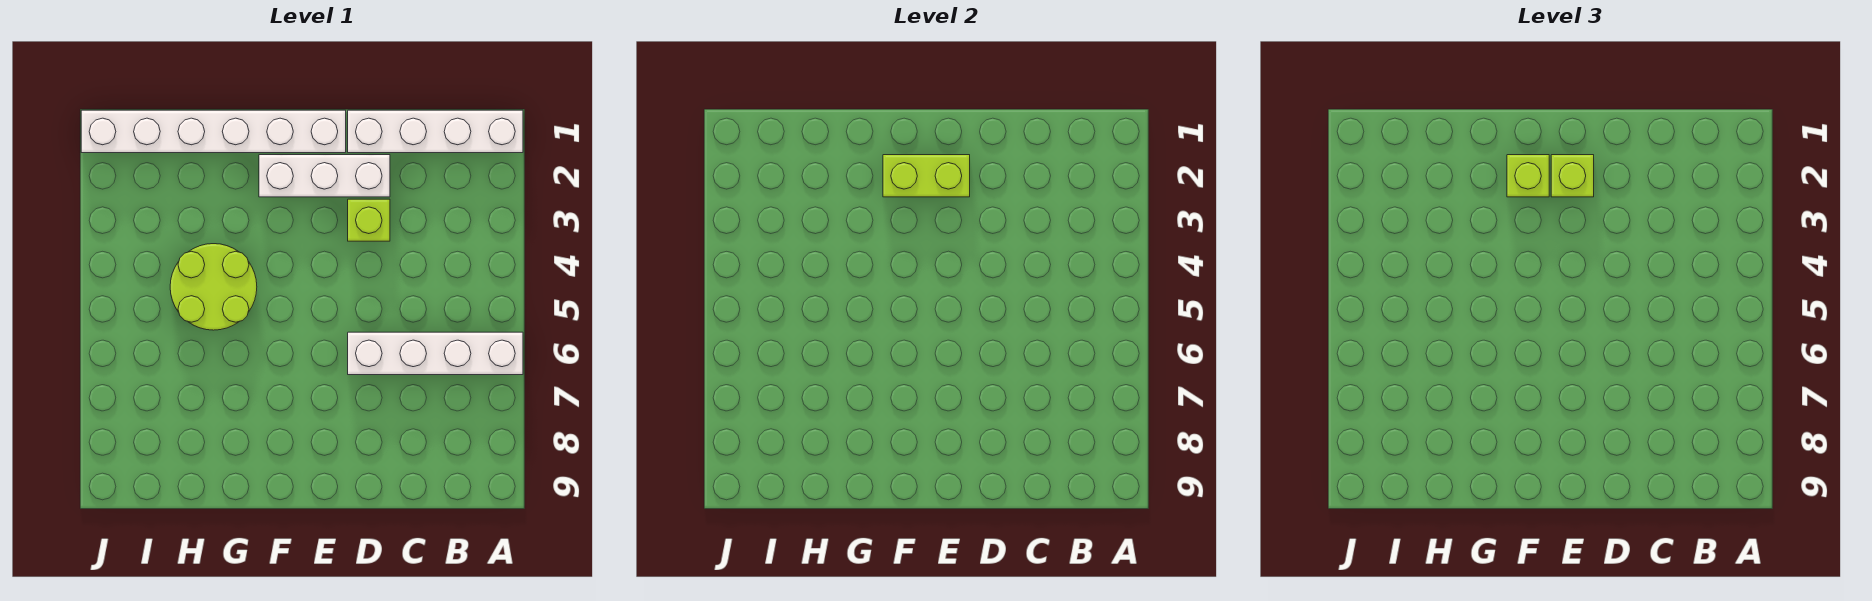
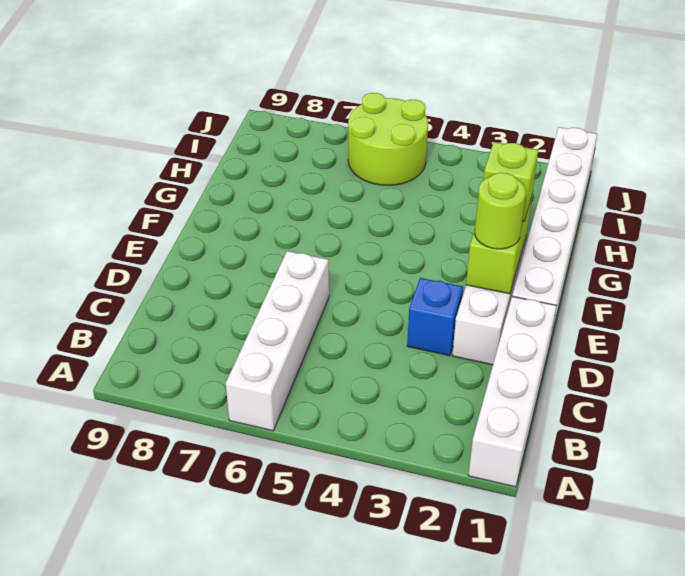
lime 1x1 brick [348,199,390,241] -> blue 1x1 brick [407,278,463,356]
lime 1x1 brick [1551,155,1594,197] -> lime 1x1 round brick [475,173,526,249]
lime 2x2 round brick [170,244,257,330] -> lime 2x2 round brick moved to [348,93,428,185]

